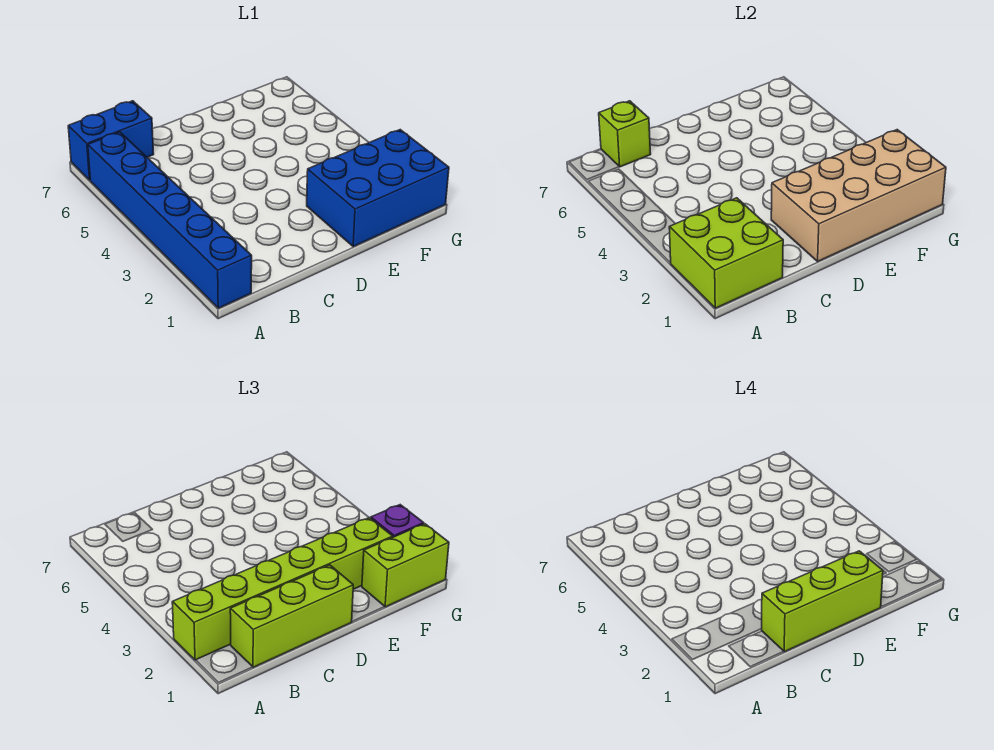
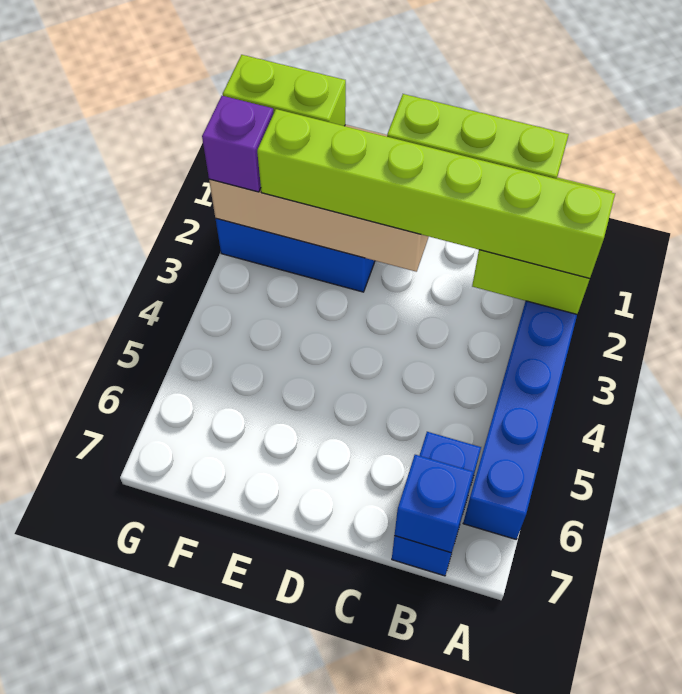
blue 1x2 brick [68,101,154,180] -> blue 1x2 brick turned to [392,432,481,576]
lime 1x1 brick [599,101,651,167] -> blue 1x1 brick [394,455,473,553]
lime 1x3 brick [762,551,883,652] -> none

